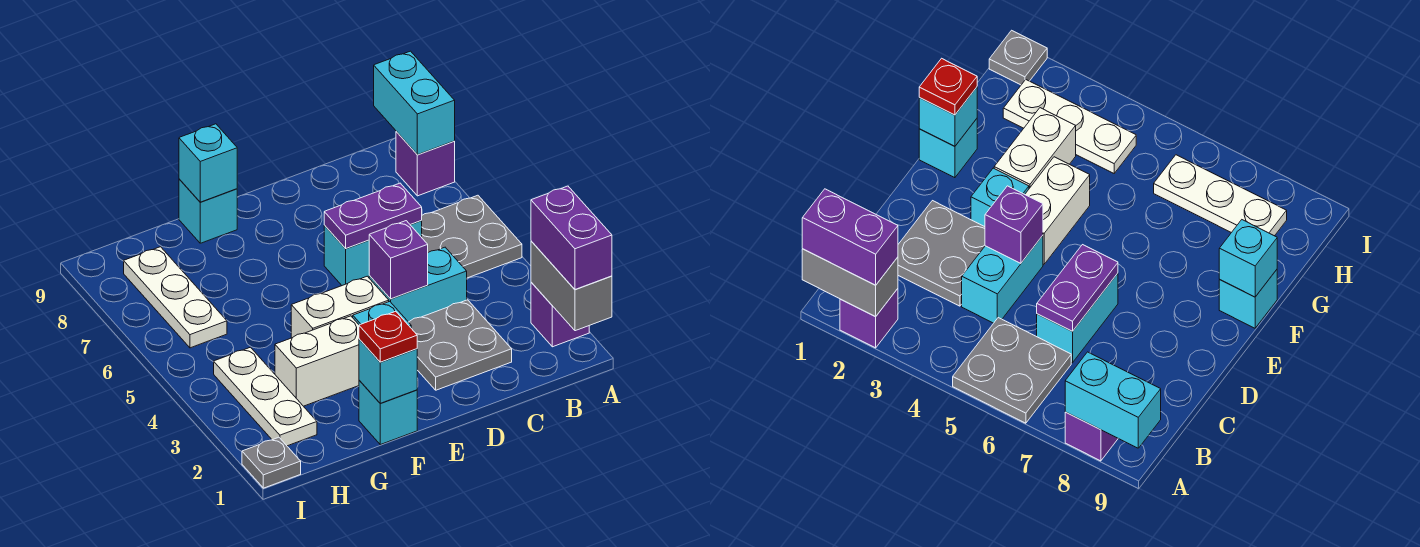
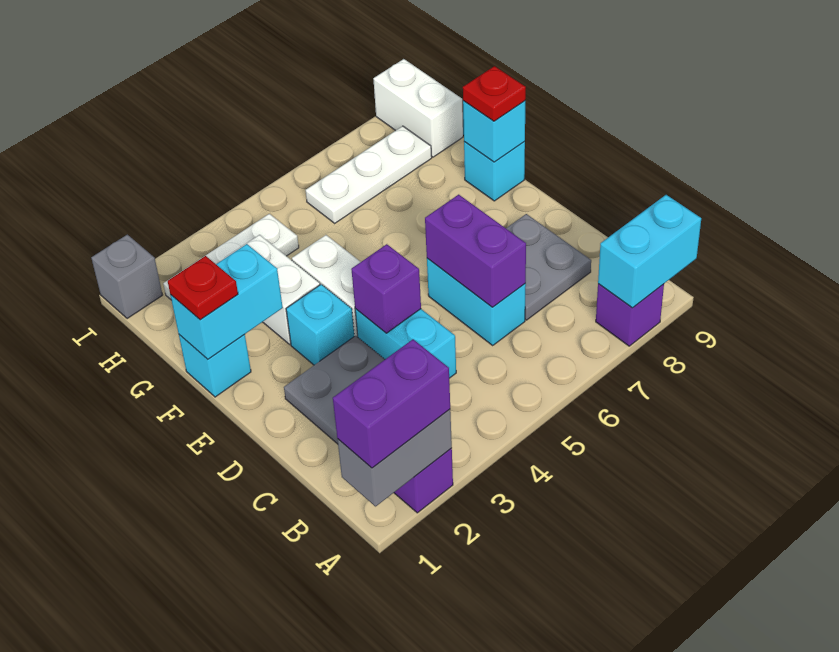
grey 2x2 plate [421,195,522,278] -> grey 2x2 plate moved to [506,214,591,320]
purple 1x2 plate [324,183,422,249] -> purple 1x2 brick [425,195,526,307]
cyan 1x1 brick [359,339,417,403] -> cyan 1x2 brick [171,244,283,359]
none -> red 1x1 plate [463,66,526,121]
none -> white 1x2 brick [373,59,463,157]
grey 1x1 plate [242,437,301,488] -> grey 1x1 brick [91,235,162,319]

